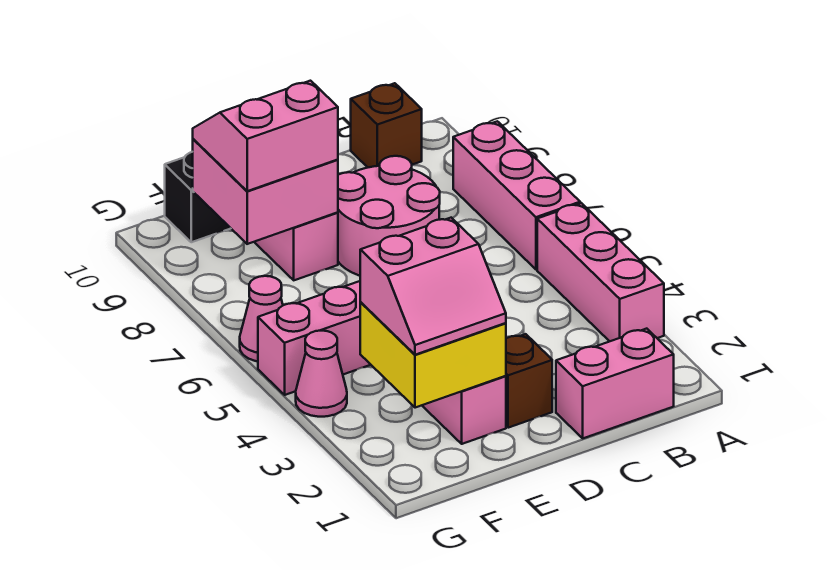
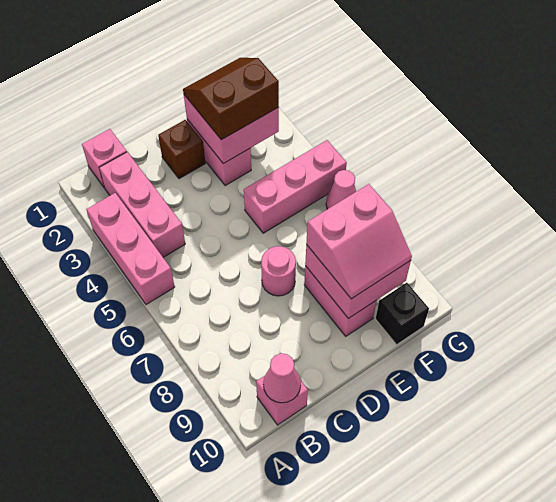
pink 1x3 brick [453,121,580,269] -> pink 1x3 brick moved to [99,152,185,257]
pink 1x2 brick [556,329,674,438] -> pink 1x1 brick [82,129,127,188]
brown 1x1 brick [351,83,422,167] -> pink 1x1 brick [256,376,308,425]
pink 2x2 round brick [338,156,440,276] -> pink 1x1 round brick [261,246,296,296]
yellow 2x2 brick [360,303,506,408] -> pink 2x2 brick [184,95,279,164]
pink 2x2 slope [360,218,506,355] -> brown 2x2 slope [183,58,279,140]
pink 1x1 cone [296,331,347,417] -> pink 1x1 cone moved to [263,353,301,403]

